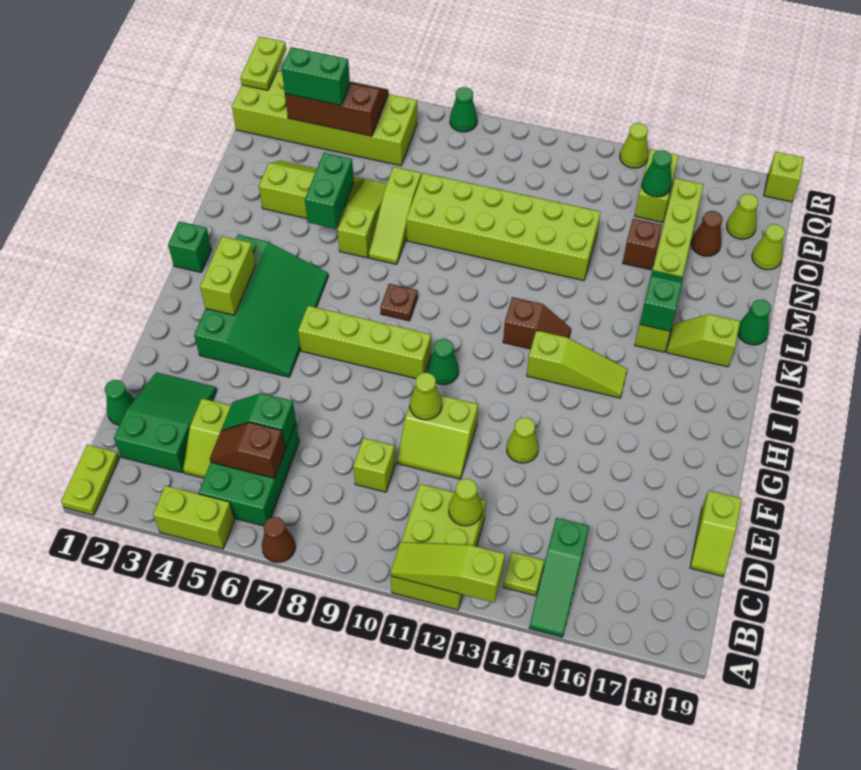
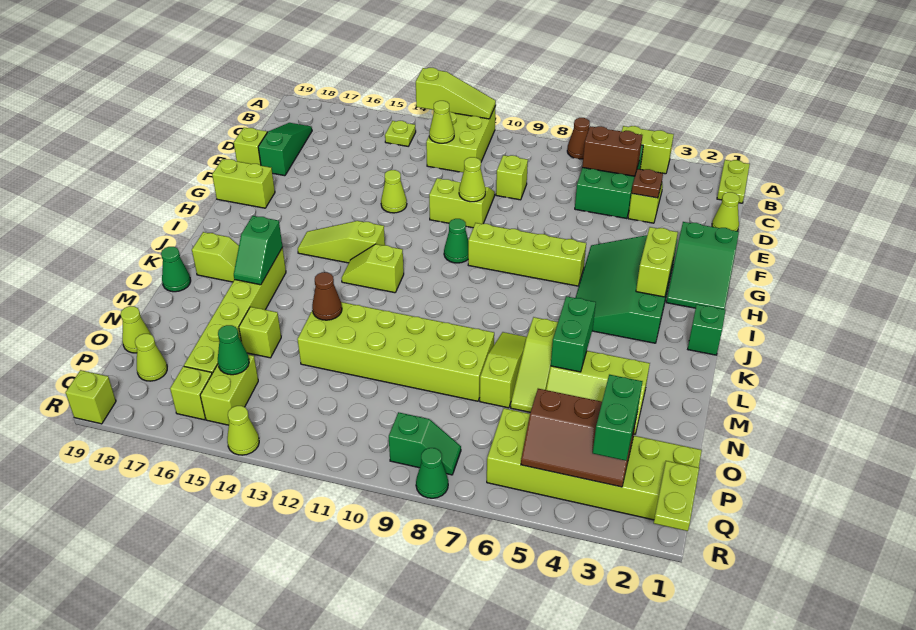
green 1x3 slope [529,518,589,637] -> green 1x3 slope moved to [258,123,312,176]
green 2x3 slope [114,372,217,473] -> green 2x3 slope moved to [666,222,739,309]
brown 1x2 slope [210,422,285,478] -> brown 1x2 brick [582,126,642,176]
green 1x1 cone [105,380,135,425] -> lime 1x1 cone [712,192,740,231]
green 1x2 slope [222,393,296,449] -> green 1x2 slope moved to [389,412,461,475]
none -> lime 1x2 brick [212,159,275,208]
brown 1x1 plate [380,284,418,321] -> brown 1x1 plate moved to [632,169,663,198]
brown 1x2 slope [503,297,571,349] -> lime 1x2 slope [342,244,404,293]
brown 1x1 brick [623,219,662,270] -> lime 1x1 brick [239,307,281,358]
brown 1x1 cone [691,211,722,256] -> brown 1x1 cone moved to [312,272,342,320]
green 1x2 brick [282,47,350,105] -> green 1x2 brick turned to [593,375,643,461]
none -> lime 1x1 brick [170,366,212,420]

